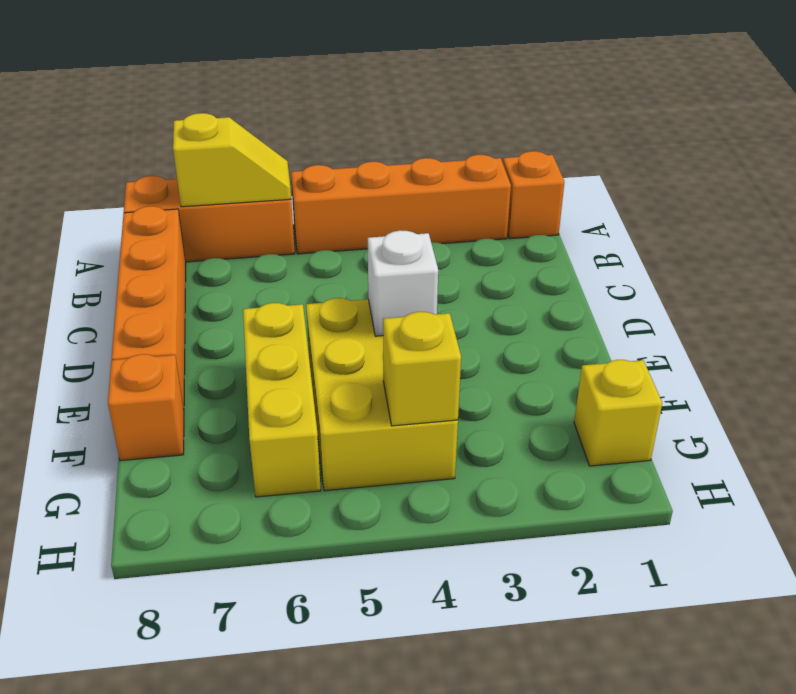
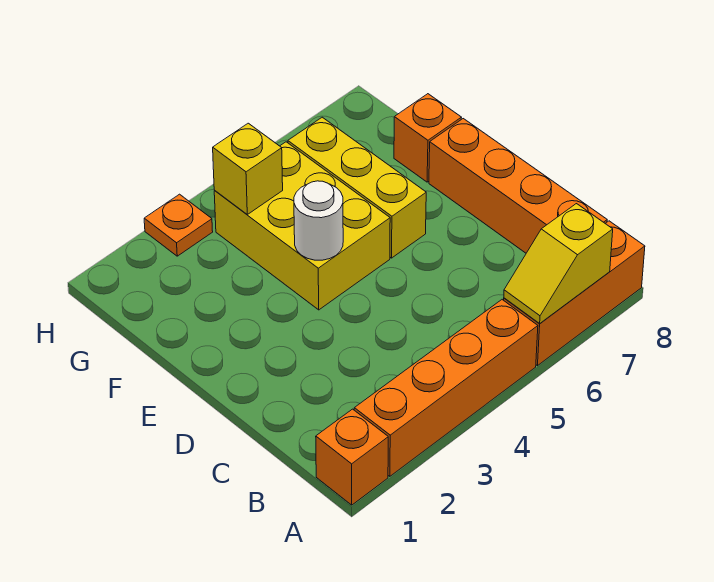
white 1x1 brick [368,230,438,336] -> white 1x1 round brick [294,181,343,260]
yellow 1x1 brick [574,360,662,466] -> none
none -> orange 1x1 plate [144,194,213,256]

